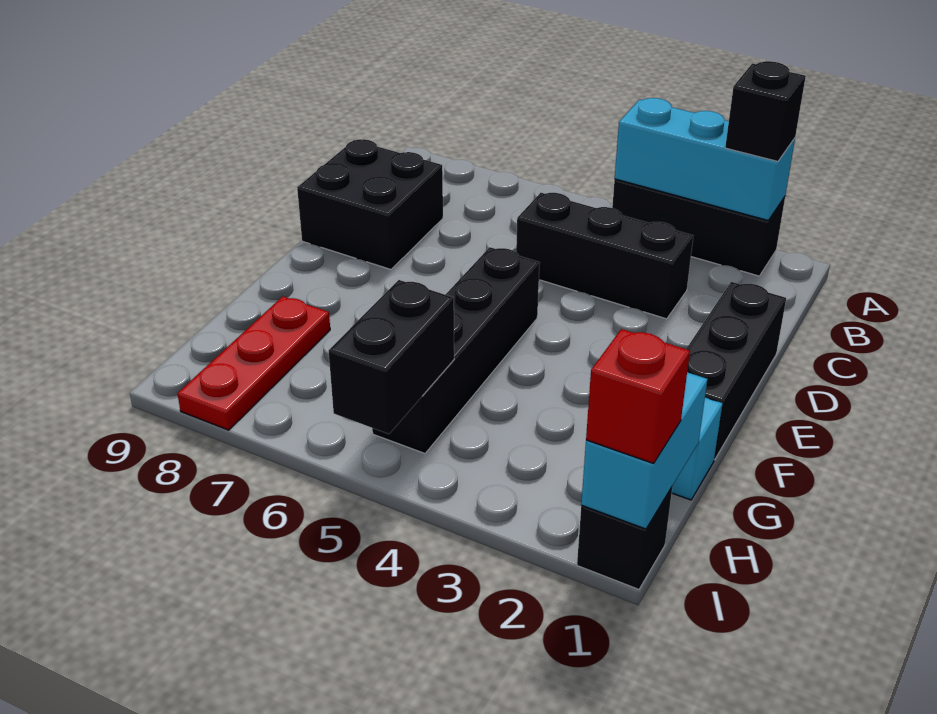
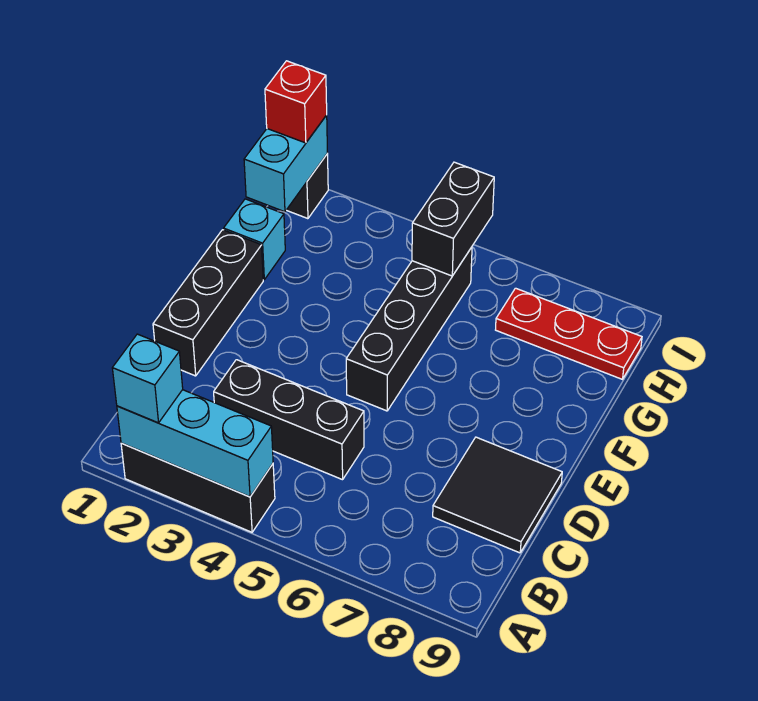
black 1x1 brick [725,61,806,161] -> cyan 1x1 brick [112,334,183,423]
black 2x2 brick [297,139,443,269] -> black 2x2 tile [433,437,562,553]
red 1x3 plate [177,296,330,430] -> red 1x3 plate turned to [496,288,642,379]

